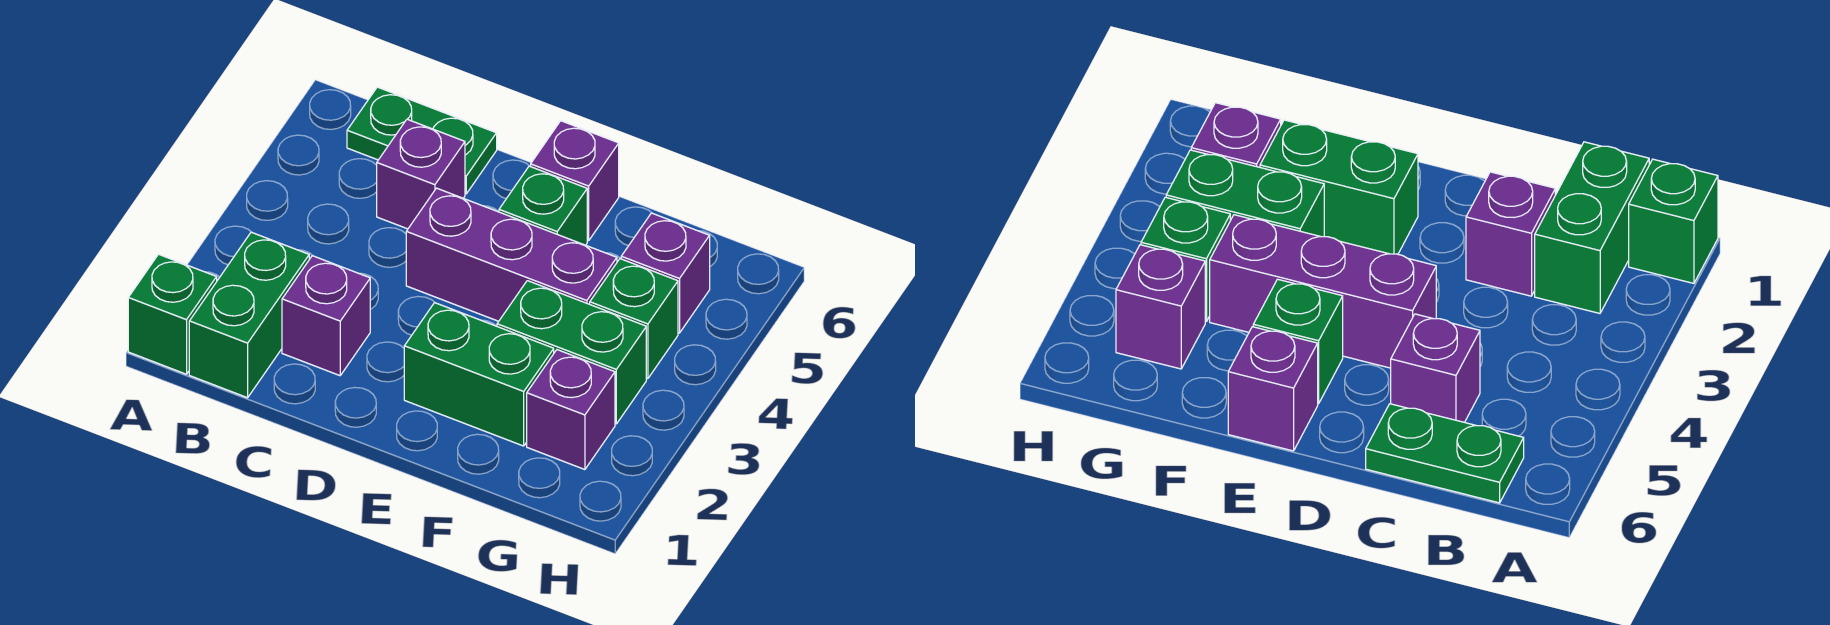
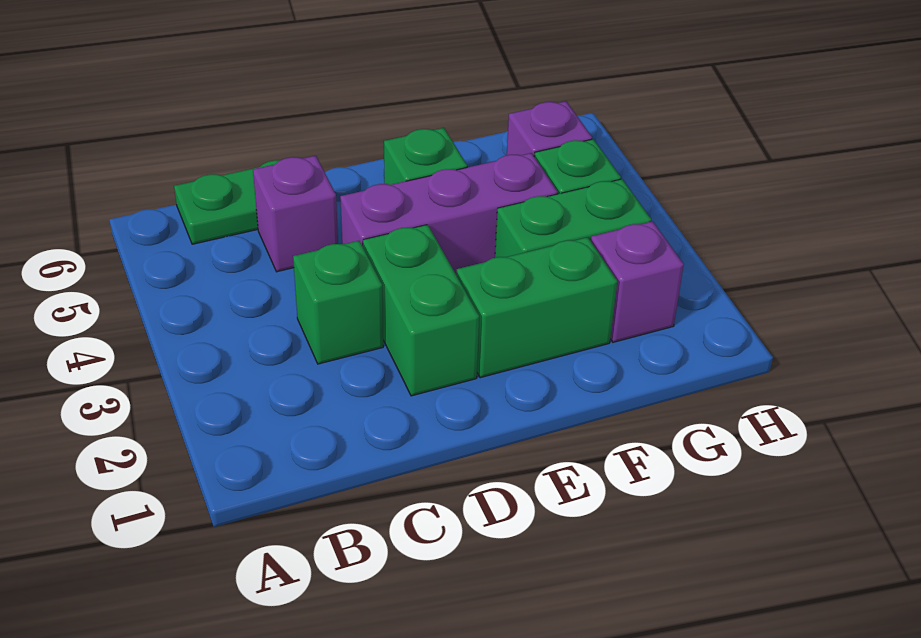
green 1x1 brick [128,254,217,374] -> green 1x1 brick moved to [293,241,383,364]
green 1x2 brick [189,232,309,398] -> green 1x2 brick moved to [363,225,479,396]
purple 1x1 brick [282,256,370,376] -> none
purple 1x1 brick [531,121,619,241] -> none

